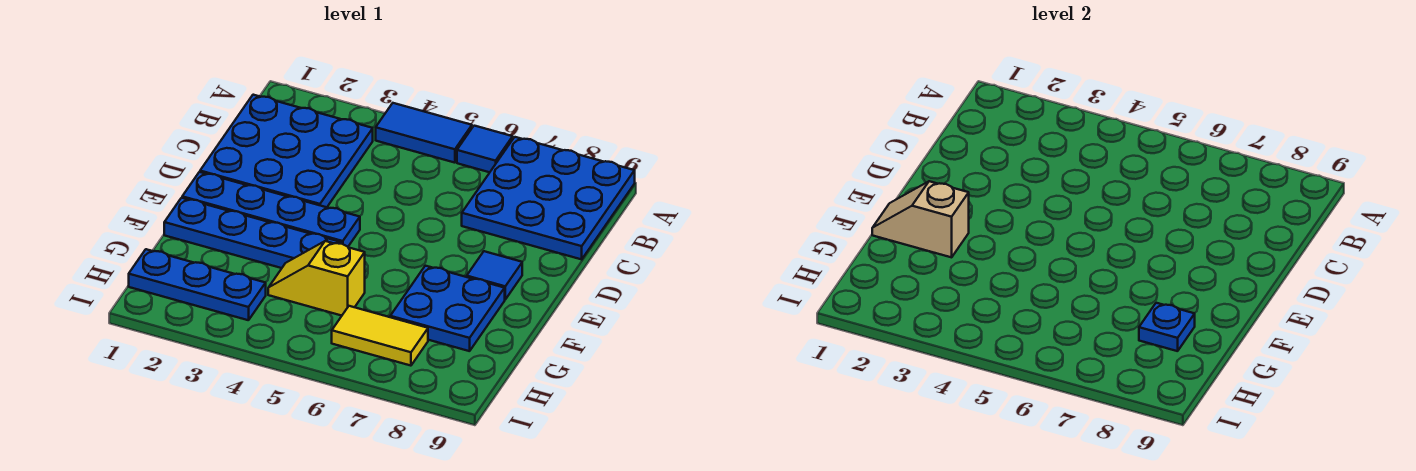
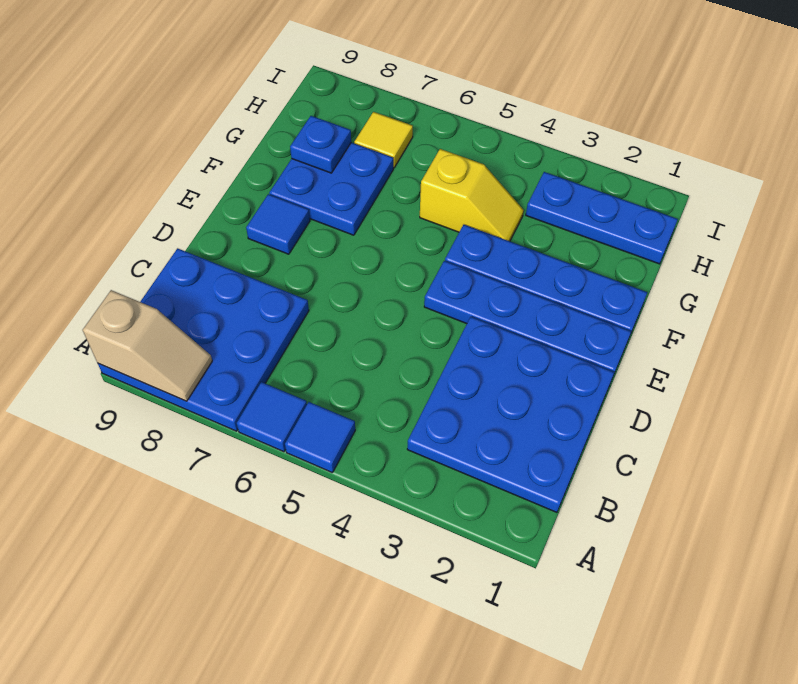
blue 1x2 tile [376,103,472,163] -> blue 1x1 tile [285,402,355,473]
tan 1x2 slope [872,181,969,257] -> tan 1x2 slope moved to [83,290,212,401]
yellow 1x2 tile [332,306,428,366] -> yellow 1x1 tile [354,112,413,168]

